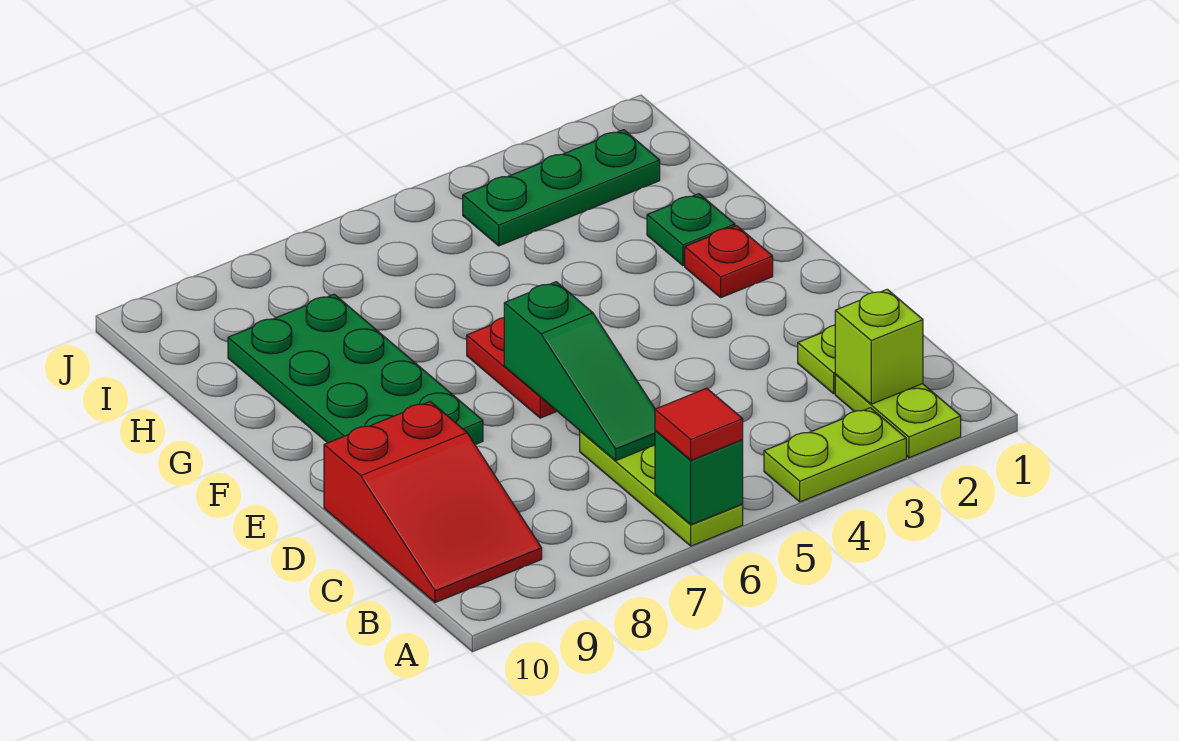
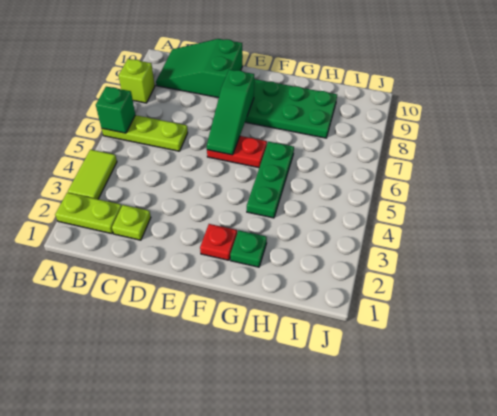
lime 1x2 plate [764,408,906,502] -> lime 1x2 tile [68,150,117,199]
red 1x1 tile [655,388,743,460] -> none
lime 1x1 brick [835,289,923,404] -> lime 1x1 brick moved to [119,59,155,103]
red 2x3 slope [324,401,542,603] -> green 2x3 slope [156,39,243,98]
green 1x3 slope [504,282,655,461] -> green 1x3 slope turned to [207,69,254,155]
green 1x3 plate [463,130,660,246] -> green 1x3 plate moved to [247,142,294,218]

